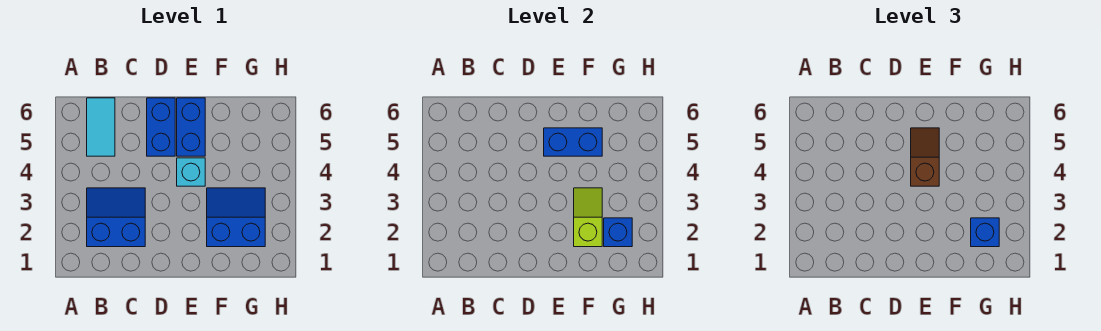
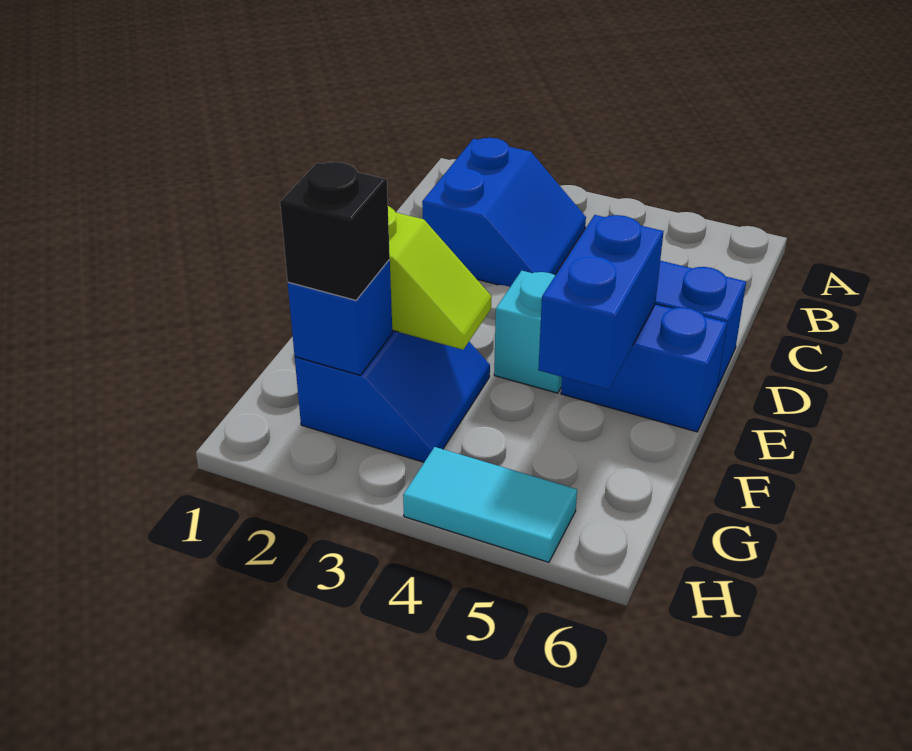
cyan 1x2 tile [87,98,115,156] -> cyan 1x2 tile moved to [403,447,577,562]
brown 1x2 slope [911,128,939,186] -> none
blue 1x1 brick [971,218,999,247] -> black 1x1 brick [280,162,390,300]

